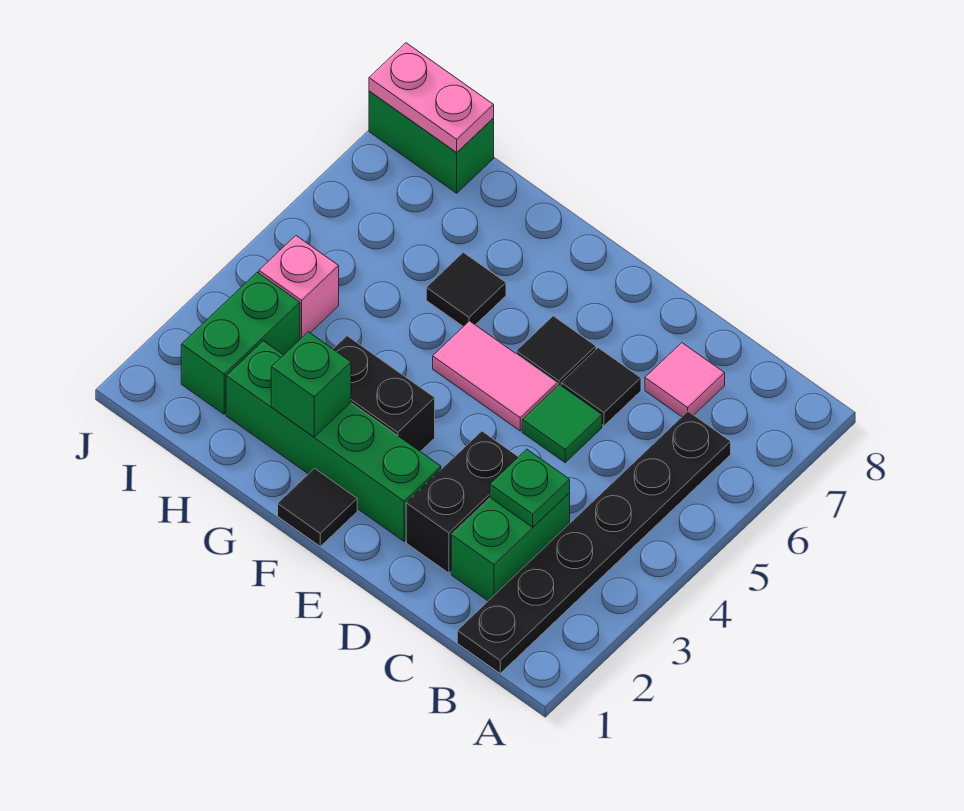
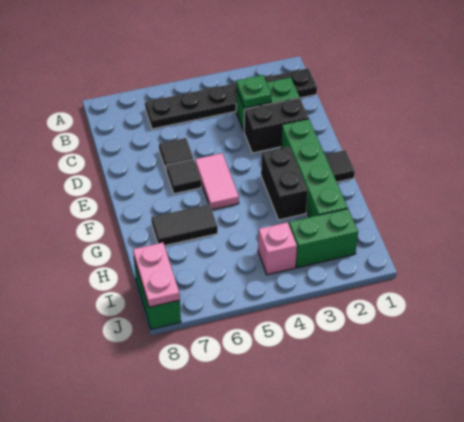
pink 1x1 tile [645,343,725,417] -> none
green 1x1 tile [522,385,602,462] -> none
green 1x1 brick [271,332,351,437] -> none
black 1x1 tile [426,252,506,327] -> black 1x2 tile [151,204,218,246]

